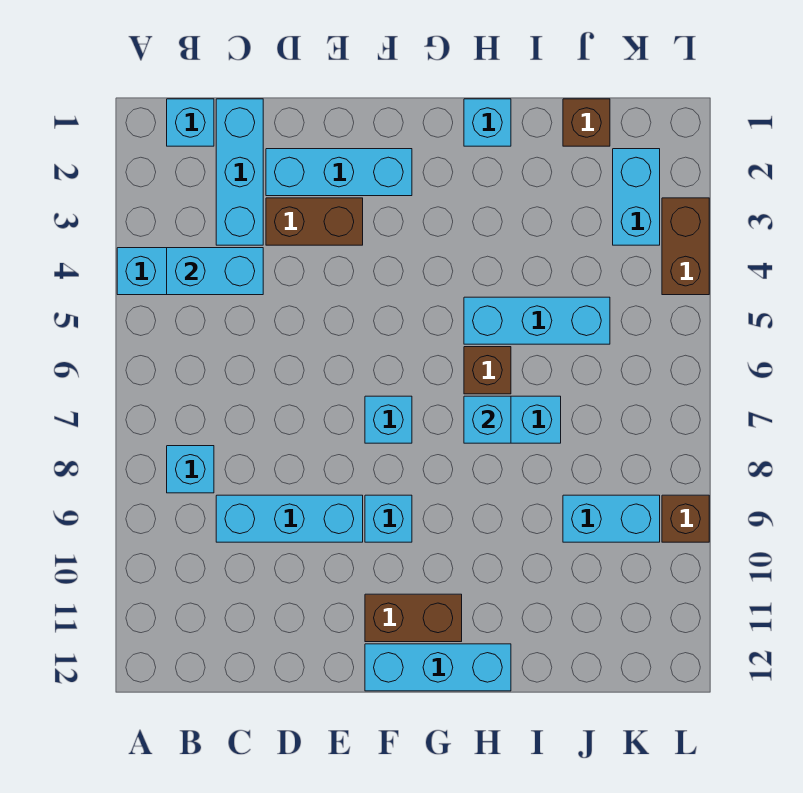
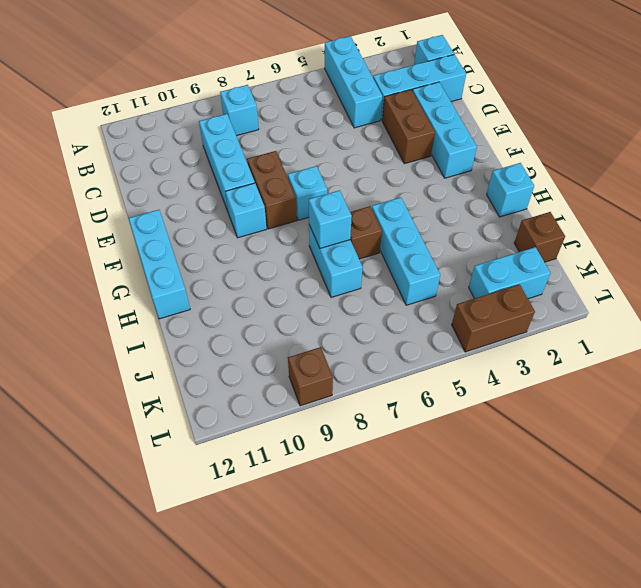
cyan 1x2 brick [167,248,263,295] -> none
brown 1x2 brick [365,594,462,642] -> brown 1x2 brick moved to [247,151,297,229]
cyan 1x2 brick [563,495,660,542] -> none

